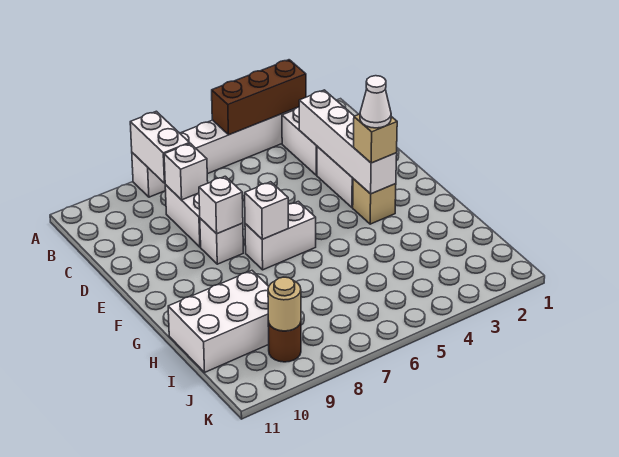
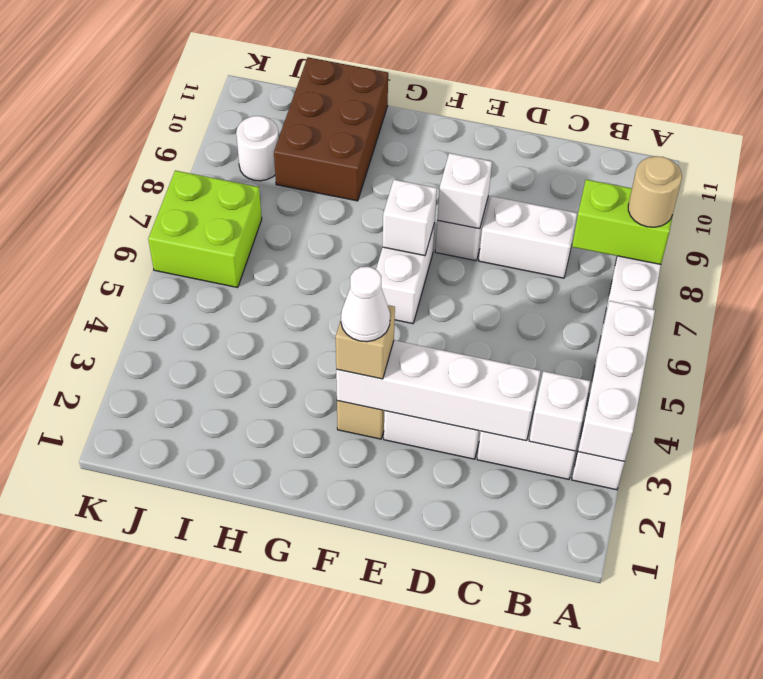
brown 1x3 brick [212,60,306,135] -> white 1x3 brick [578,301,655,462]
white 1x2 brick [130,111,190,183] -> lime 1x2 brick [572,180,672,264]
white 1x1 brick [164,143,208,200] -> white 1x1 brick moved to [529,371,590,451]
white 2x3 brick [168,271,269,372] -> brown 2x3 brick [274,57,388,201]
none -> lime 2x2 brick [148,171,262,288]
brown 1x1 round brick [268,321,301,362] -> white 1x1 round brick [236,116,279,181]
tan 1x1 round brick [268,277,301,331] -> tan 1x1 round brick moved to [628,156,682,227]

